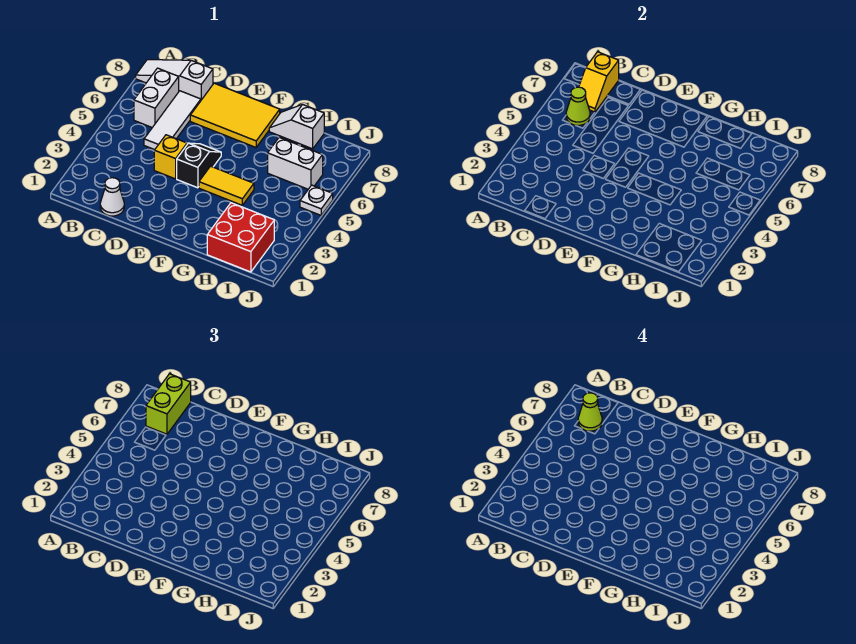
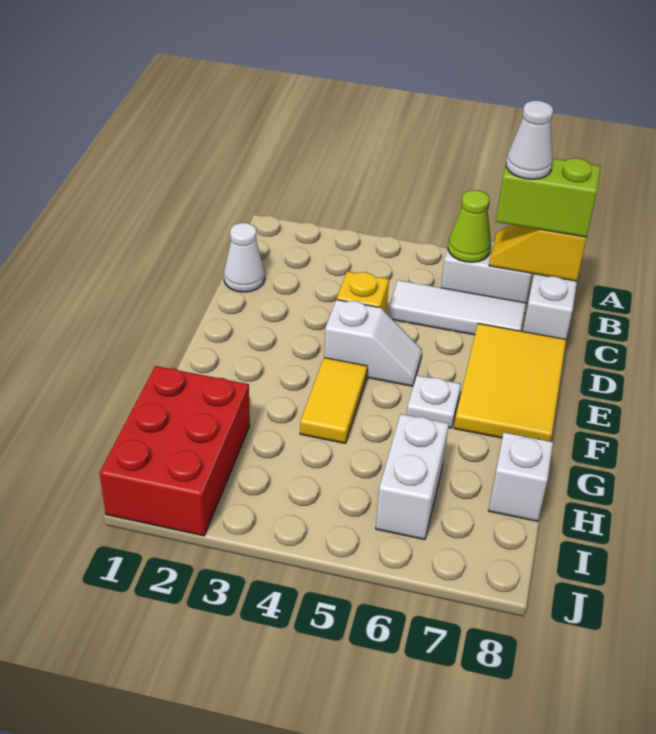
lime 1x1 cone [578,393,602,431] -> white 1x1 cone [506,101,553,179]
black 1x2 slope [177,143,221,188] -> white 1x2 slope [324,300,422,386]
red 2x2 brick [207,203,274,272] -> red 2x3 brick [100,366,250,536]
white 1x1 plate [300,185,333,215] -> white 1x1 plate moved to [407,375,461,428]

